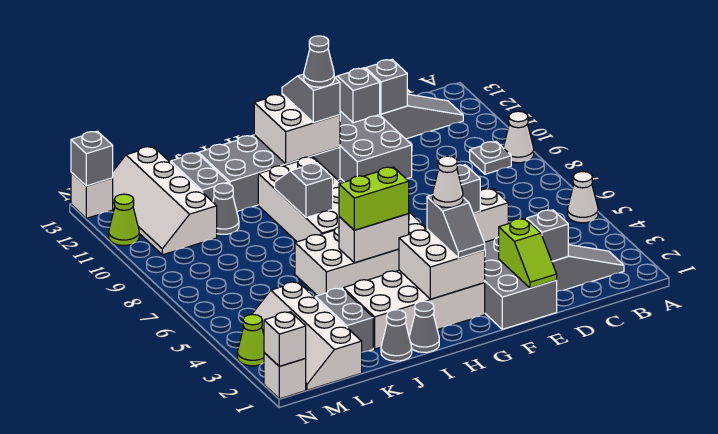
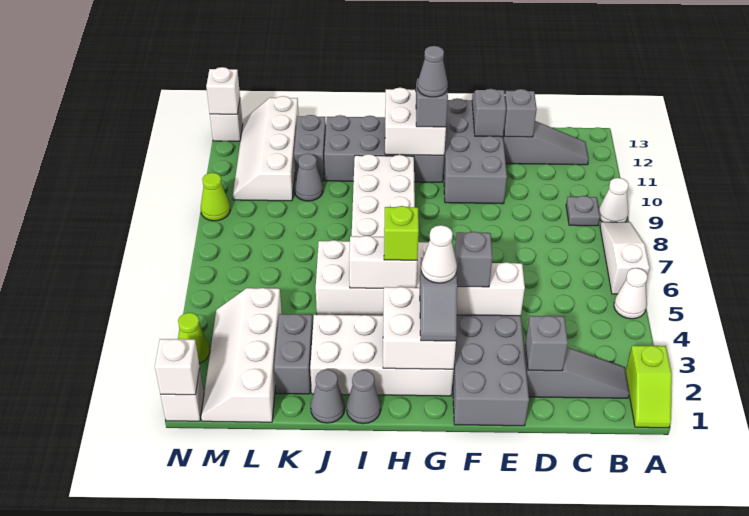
none -> white 1x3 slope [600,222,649,294]
lime 1x2 slope [499,219,557,288] -> lime 1x2 slope moved to [626,345,672,428]
lime 1x2 brick [339,167,409,230] -> lime 1x1 brick [384,206,419,260]
grey 1x2 slope [275,163,333,218] -> none
lime 1x1 cone [109,194,139,245] -> lime 1x1 cone moved to [201,173,230,221]
grey 1x1 brick [71,131,113,186] -> white 1x1 brick [206,67,240,114]

